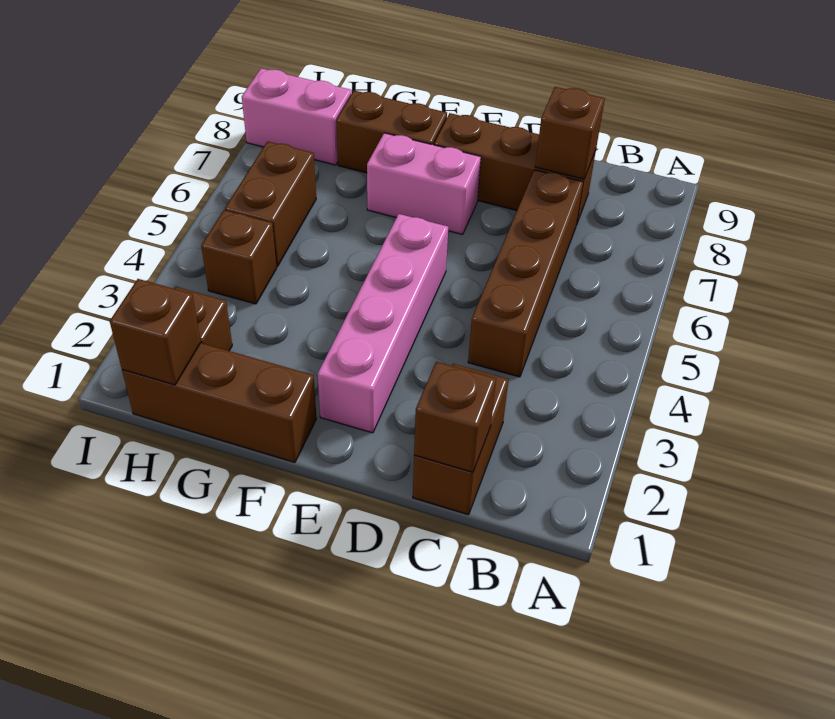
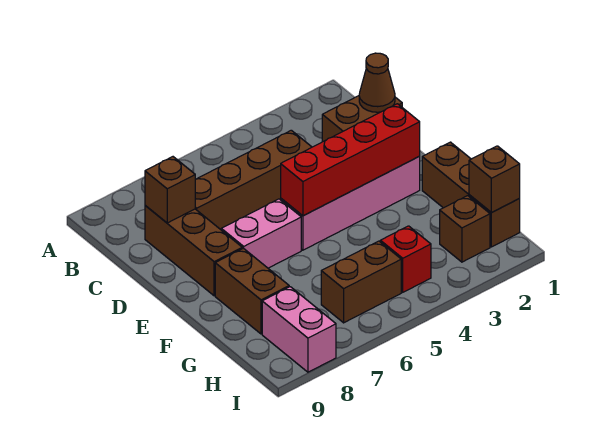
brown 1x1 brick [414,362,496,472] -> brown 1x1 cone [359,53,395,112]
none -> red 1x4 brick [281,104,420,216]
pink 1x2 brick [367,133,481,234] -> pink 1x2 brick turned to [221,199,301,268]
brown 1x1 brick [201,210,277,304] -> red 1x1 brick [380,226,431,292]

